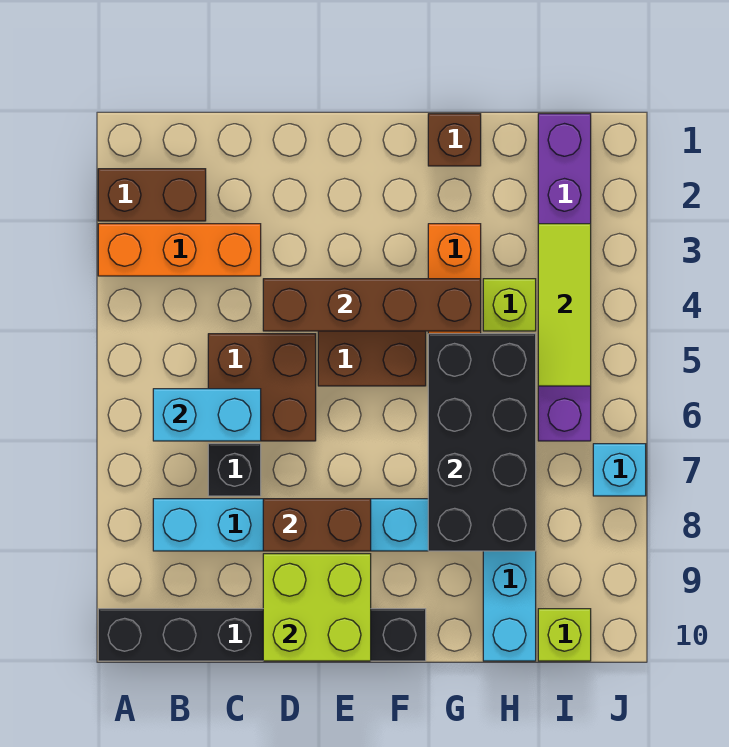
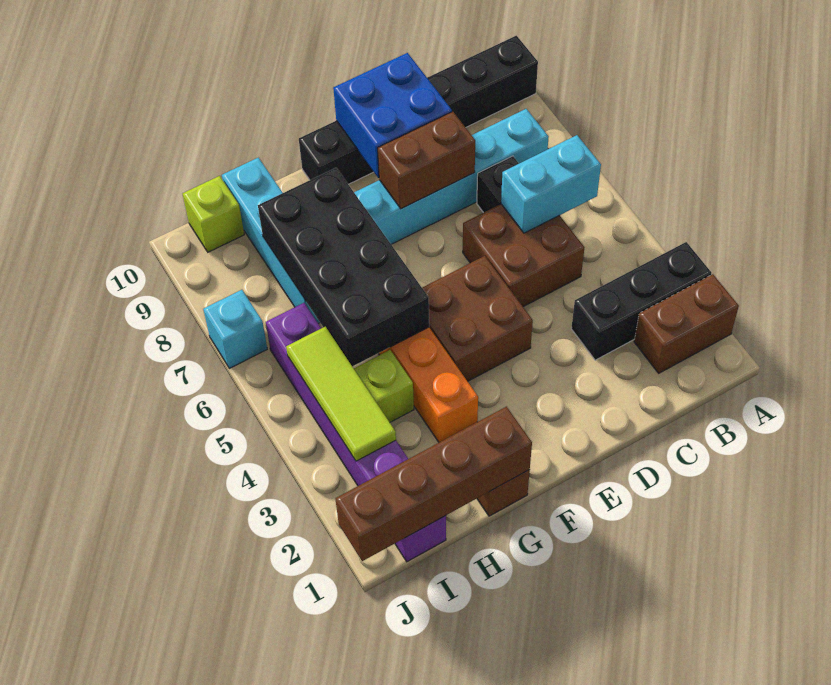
orange 1x3 brick [98,224,261,276] -> black 1x3 brick [571,242,711,360]
brown 1x4 brick [263,279,481,331] -> brown 1x4 brick moved to [335,407,532,561]
lime 2x2 brick [263,554,371,661] -> blue 2x2 brick [333,53,452,178]

